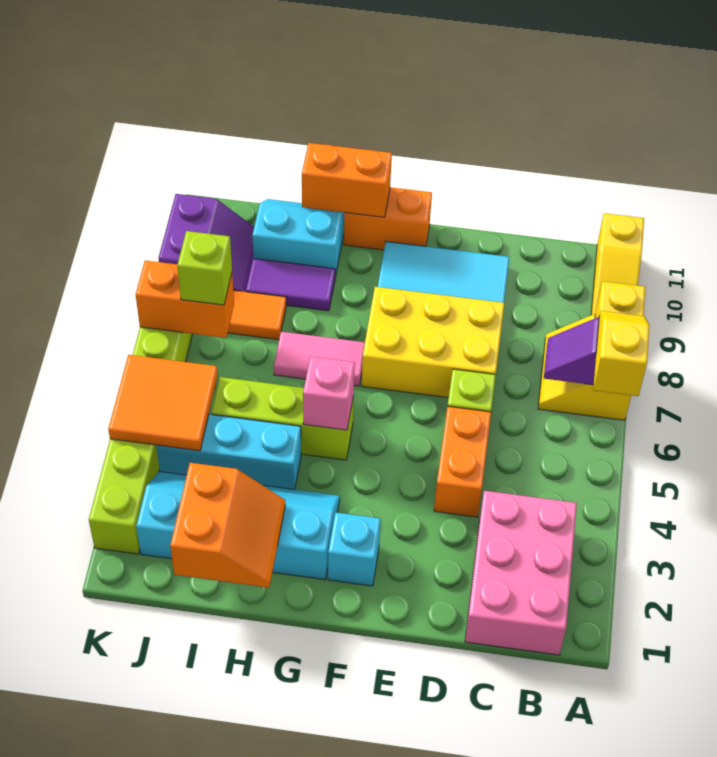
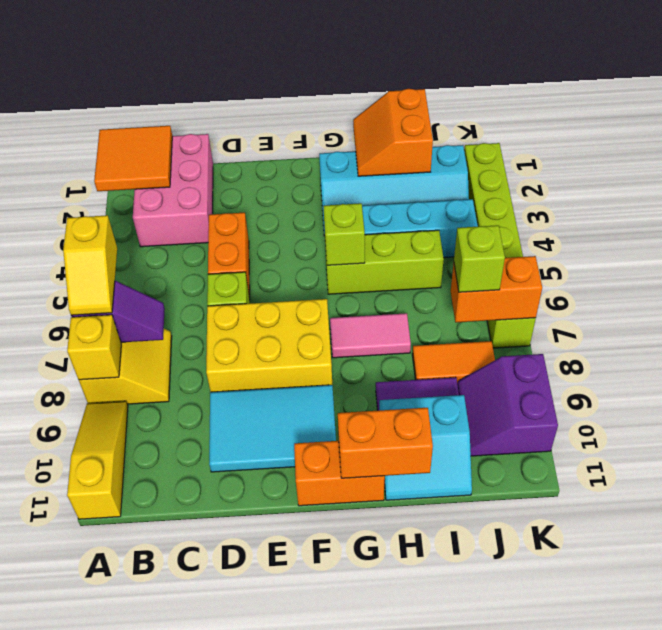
cyan 1x1 brick [328,513,381,586] -> none
pink 1x1 brick [303,357,355,430] -> lime 1x1 brick [323,203,365,265]
orange 2x2 tile [108,355,218,451] -> orange 2x2 tile moved to [94,126,172,191]

